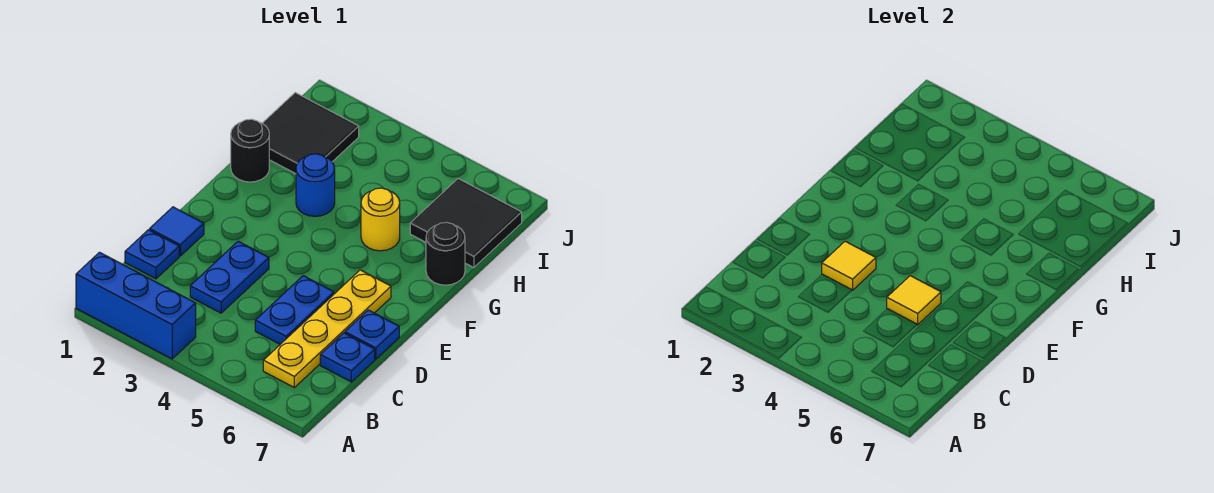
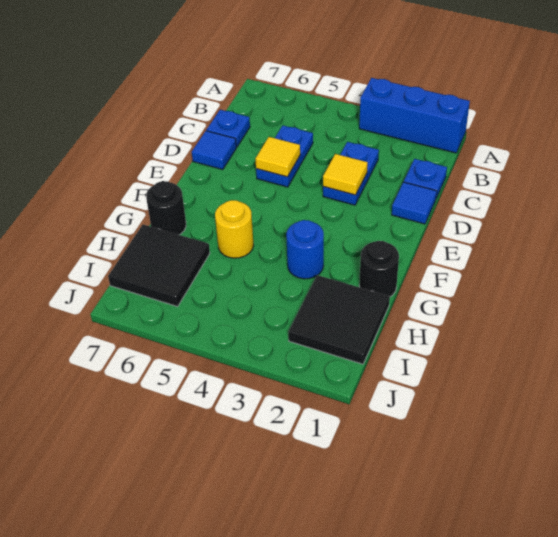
yellow 1x4 plate [263,270,391,387] -> none
blue 1x1 plate [345,310,399,359] -> blue 1x1 tile [192,131,236,170]

